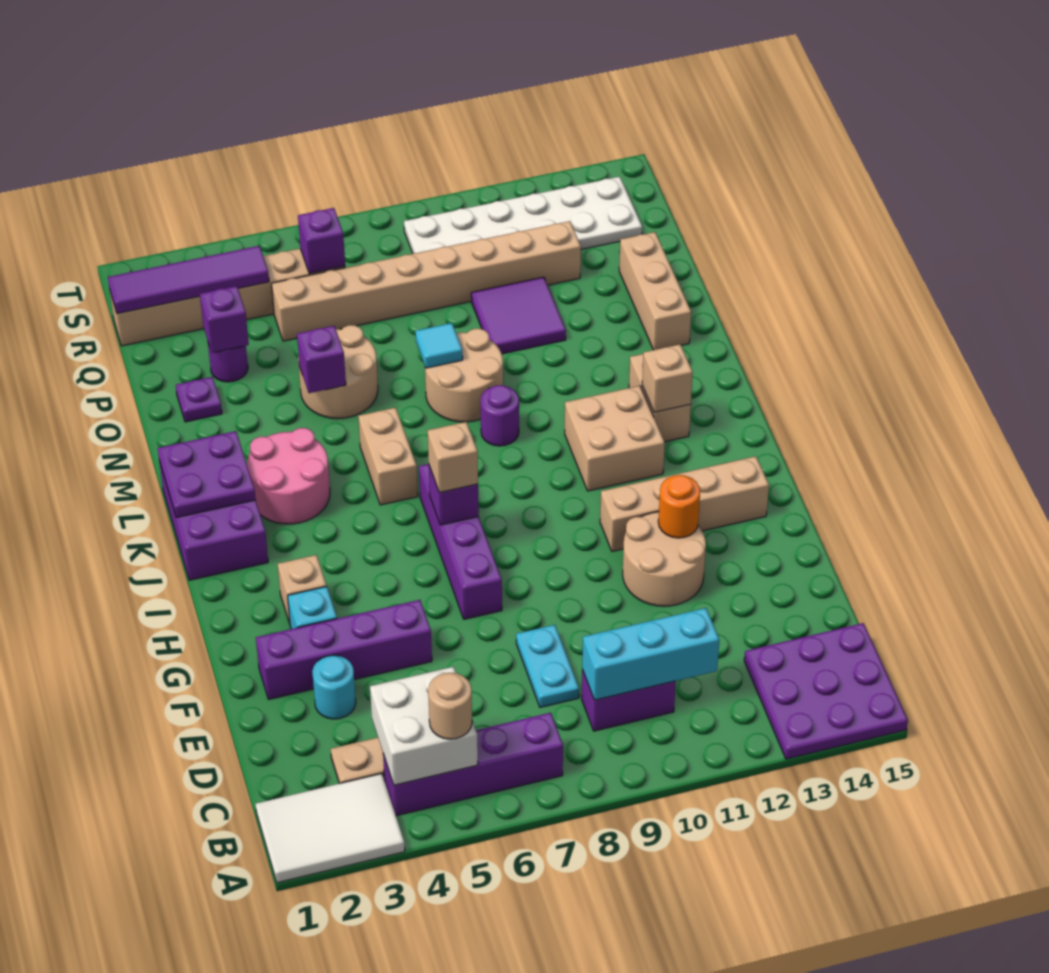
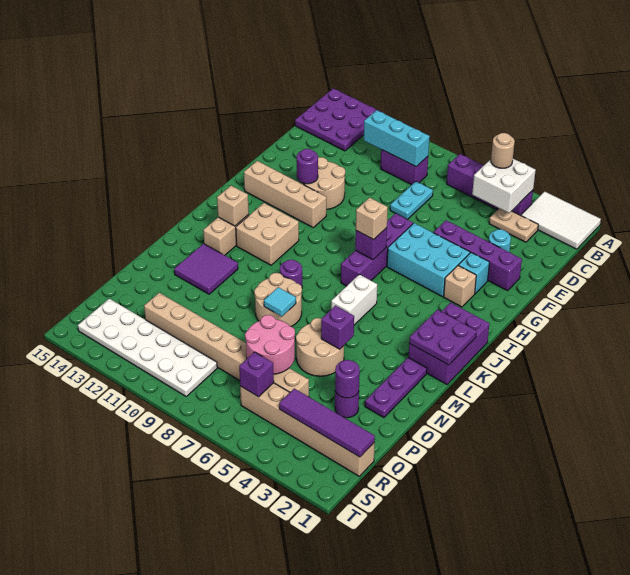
none -> cyan 2x3 brick [387,223,470,297]
orange 1x1 round brick [658,475,700,538] -> purple 1x1 round brick [297,149,318,184]
pink 2x2 round brick [247,428,330,524] -> pink 2x2 round brick moved to [245,315,295,374]
tan 1x2 brick [358,408,418,505] -> white 1x2 brick [331,274,377,325]
tan 1x3 brick [619,232,691,350] -> none
purple 1x1 plate [176,377,222,422] -> purple 1x3 plate [365,358,427,418]
purple 2x2 tile [471,277,566,354] -> purple 2x2 tile moved to [174,244,238,294]
purple 1x1 brick [200,286,249,353] -> purple 1x1 round brick [335,360,360,398]

